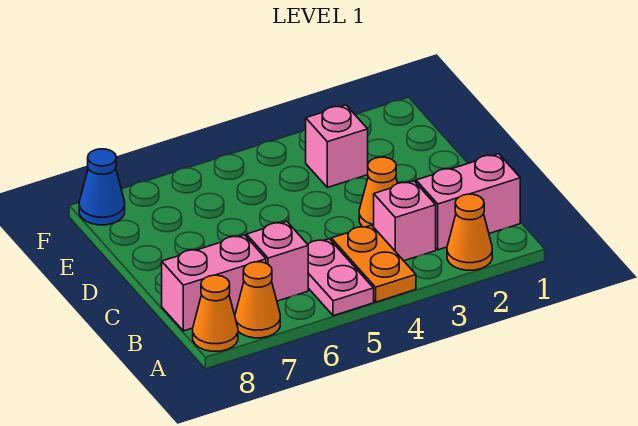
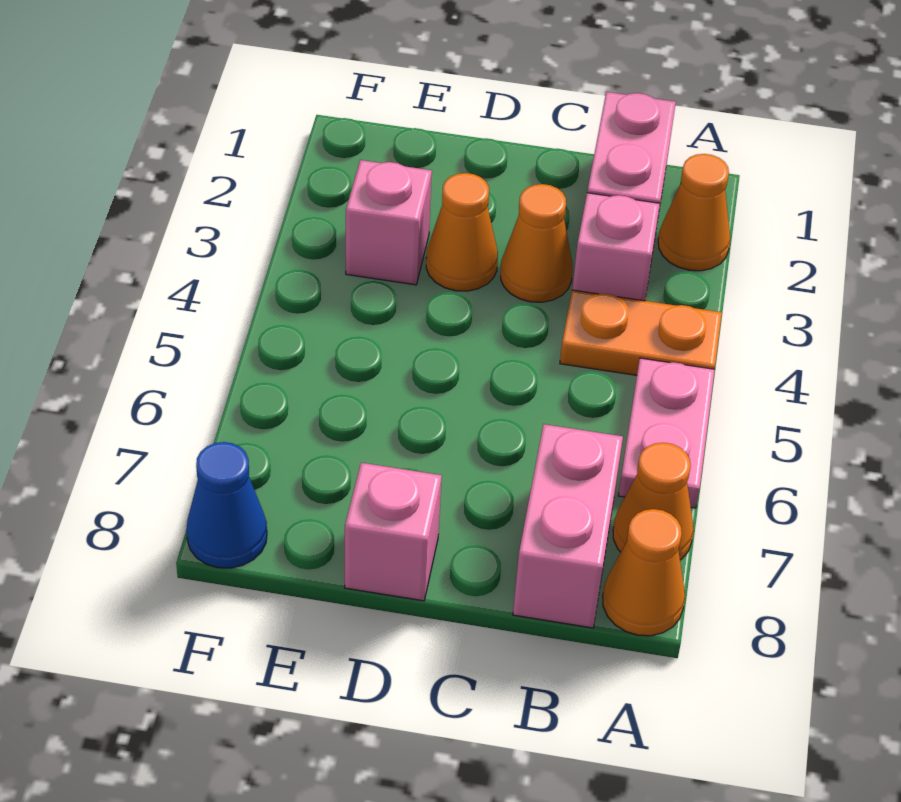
pink 1x2 plate [308,239,374,316] -> pink 1x2 plate turned to [618,358,715,508]
pink 1x1 brick [247,221,308,301] -> pink 1x1 brick moved to [345,463,442,601]
none -> orange 1x1 cone [426,173,498,291]

